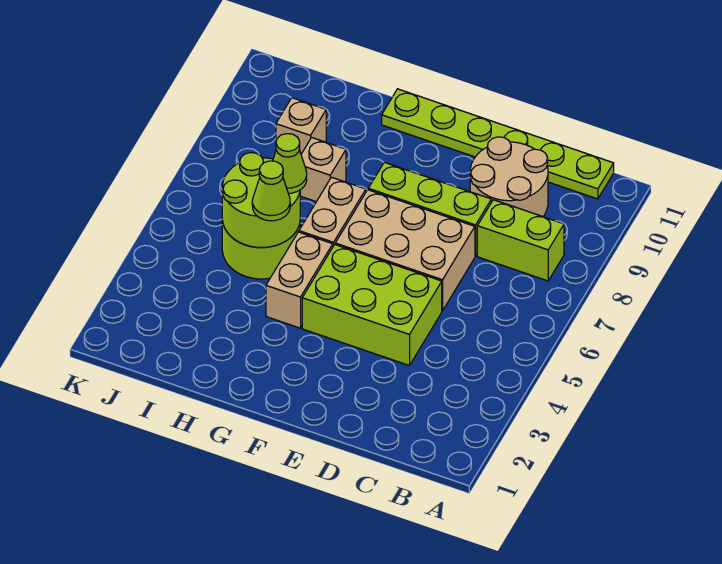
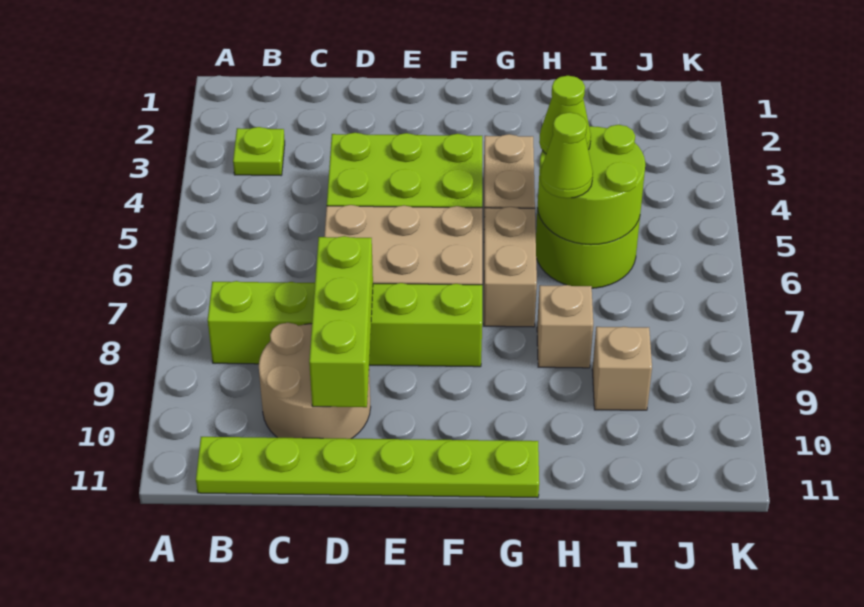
none -> lime 1x1 plate [233,127,285,175]
none -> lime 1x3 brick [309,236,373,407]

